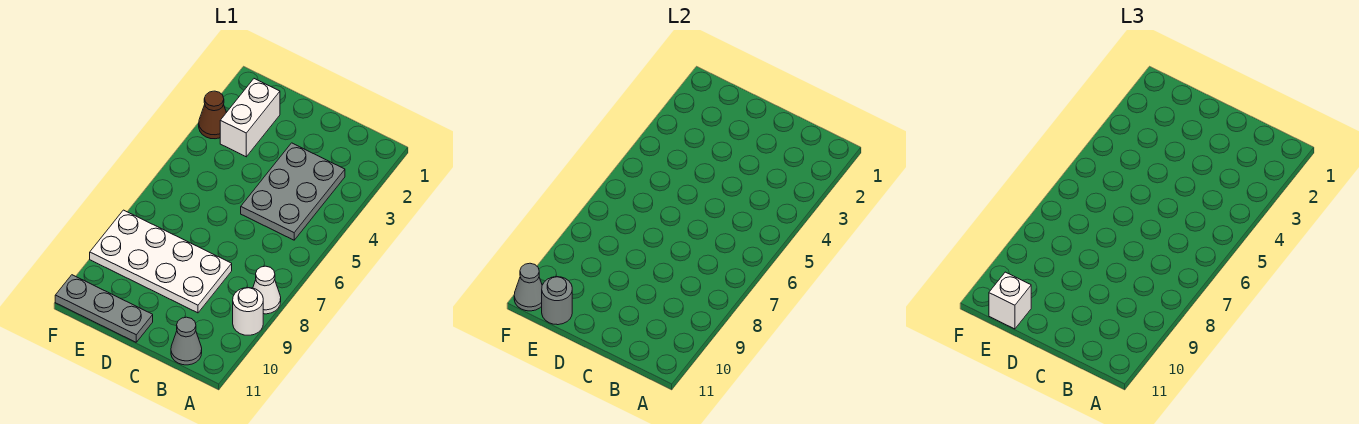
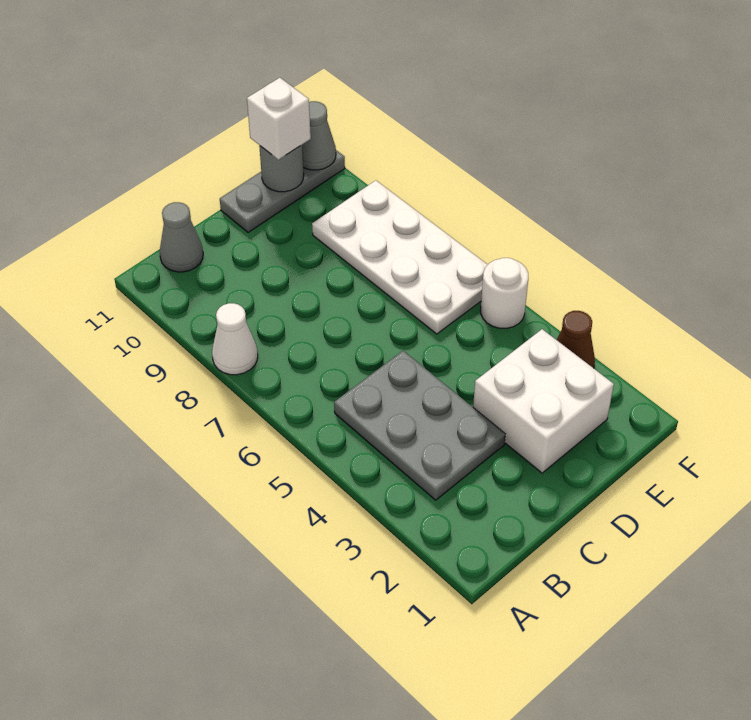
white 1x1 round brick [233,288,263,335] -> white 1x1 round brick moved to [481,258,528,328]
white 2x4 plate [90,210,232,313] -> white 2x4 plate turned to [312,180,488,334]
white 1x2 brick [220,79,280,157] -> white 2x2 brick [473,329,614,473]

